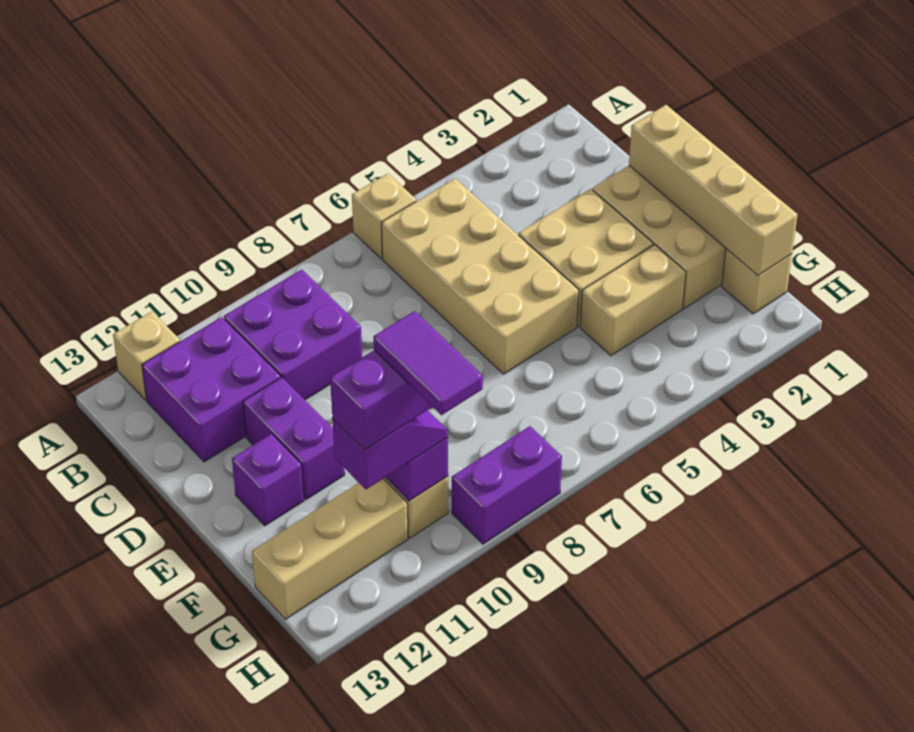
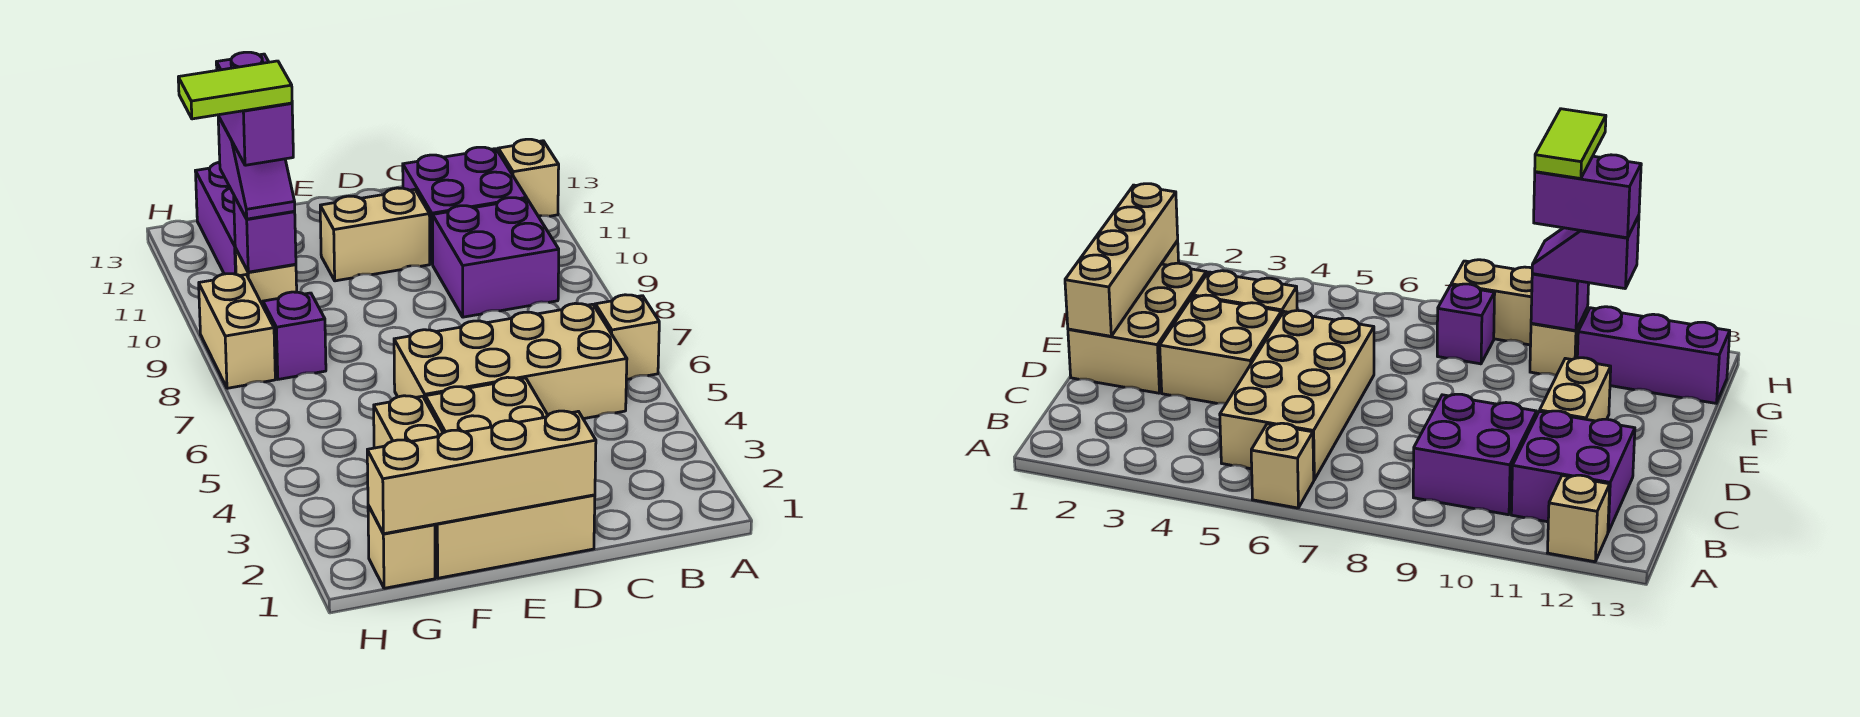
purple 1x2 brick [243,377,345,499] -> tan 1x2 brick [320,188,430,281]
purple 1x1 brick [232,434,304,526] -> purple 1x1 brick moved to [263,292,326,379]
purple 1x2 tile [373,311,483,415] -> lime 1x2 tile [178,61,292,119]
tan 1x3 brick [252,479,408,619] -> purple 1x3 brick [195,162,236,274]
purple 1x2 brick [452,426,562,544] -> tan 1x2 brick [199,274,275,388]

